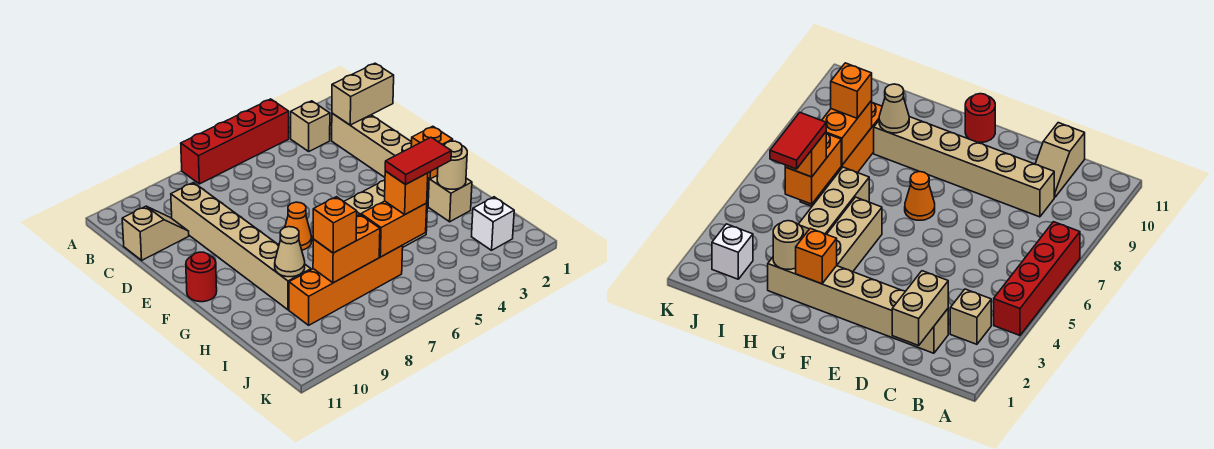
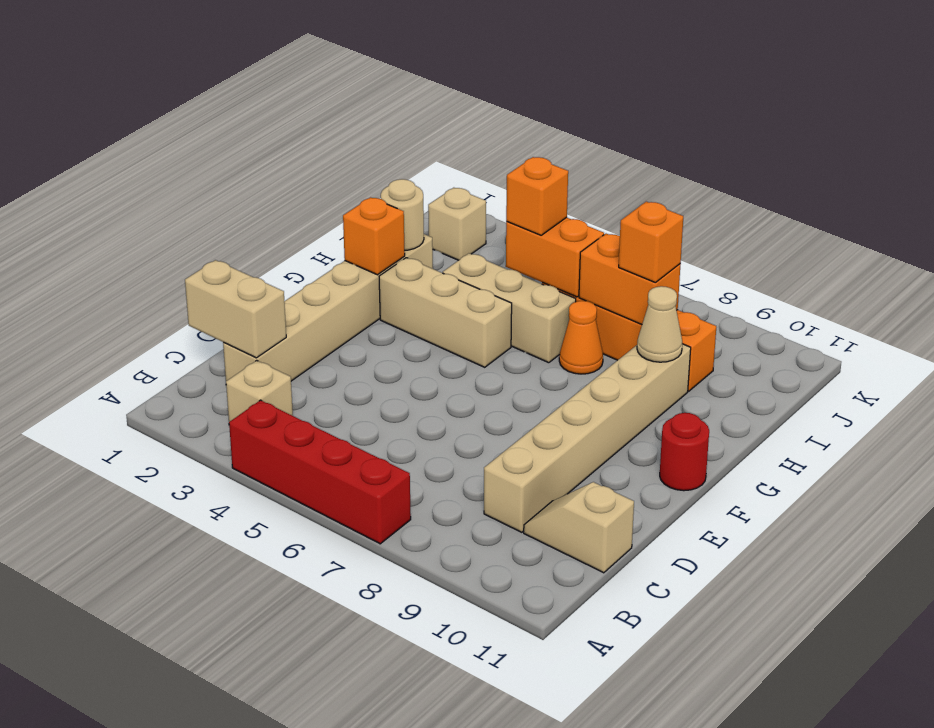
orange 1x1 cone [285,202,312,250] -> orange 1x1 cone moved to [559,301,603,374]
red 1x2 tile [385,137,451,185] -> none
white 1x1 brick [472,197,514,250] -> tan 1x1 brick [428,188,486,260]

